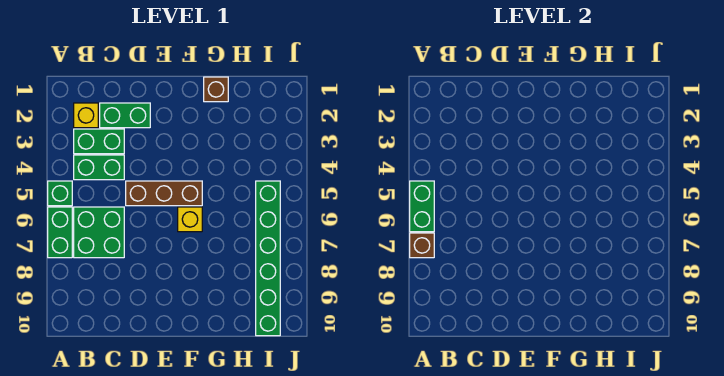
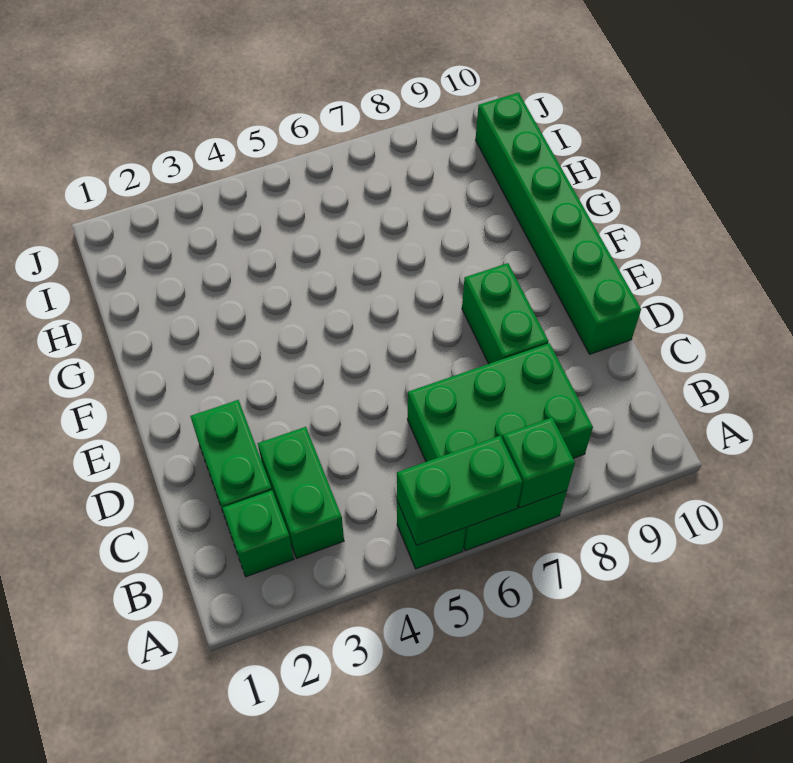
brown 1x1 brick [410,233,434,258] -> green 1x1 brick [502,417,575,508]
yellow 1x1 brick [74,103,98,128] -> green 1x1 brick [223,490,294,577]
green 1x2 brick [74,155,124,180] -> green 1x2 brick moved to [462,263,549,364]
green 2x2 brick [74,207,124,258] -> green 2x3 brick [407,343,593,462]
brown 1x3 brick [126,181,202,206] -> none
yellow 1x1 brick [178,207,202,232] -> none
brown 1x1 brick [204,77,228,102] -> none
green 1x6 brick [256,181,280,336] -> green 1x6 brick turned to [476,93,641,354]

